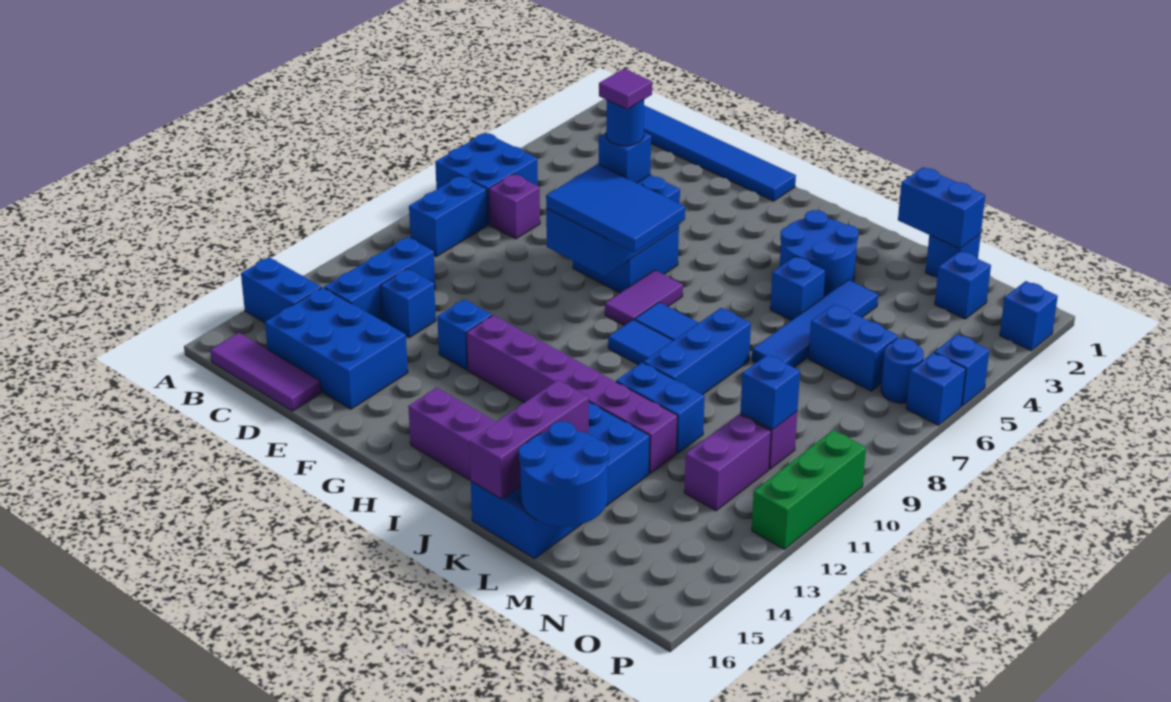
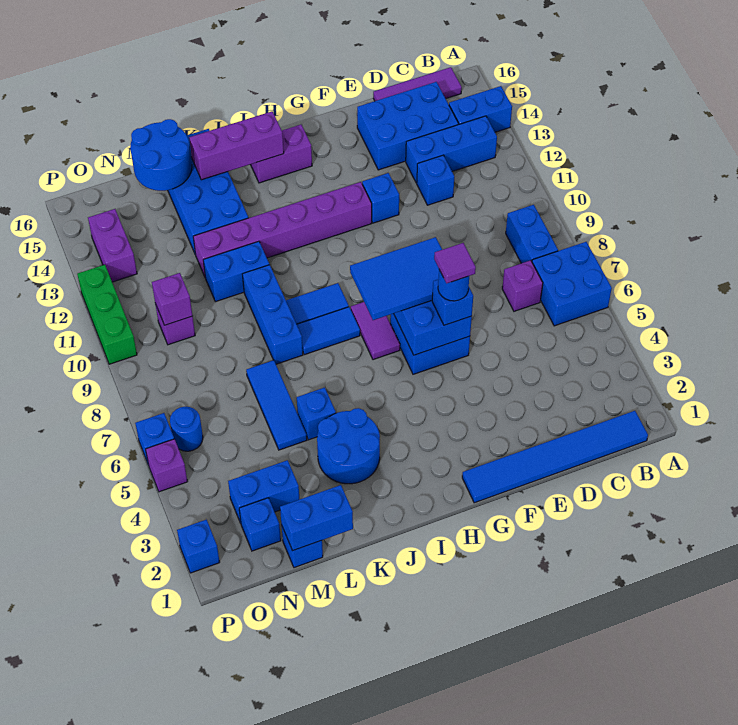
blue 1x3 brick [324,237,435,321] -> blue 1x3 brick turned to [406,116,497,183]
purple 1x3 brick [469,380,589,499] -> purple 1x3 brick turned to [189,111,284,180]
blue 1x4 tile [752,280,878,367] -> blue 1x3 tile [246,360,307,450]
blue 1x2 brick [808,304,898,391] -> blue 1x2 brick moved to [228,460,299,523]
blue 1x1 brick [740,354,800,430] -> purple 1x1 brick [152,273,192,325]
purple 1x2 brick [684,414,771,511] -> purple 1x2 brick moved to [88,209,137,282]
blue 1x1 brick [934,334,989,406] -> purple 1x1 brick [146,439,187,492]

